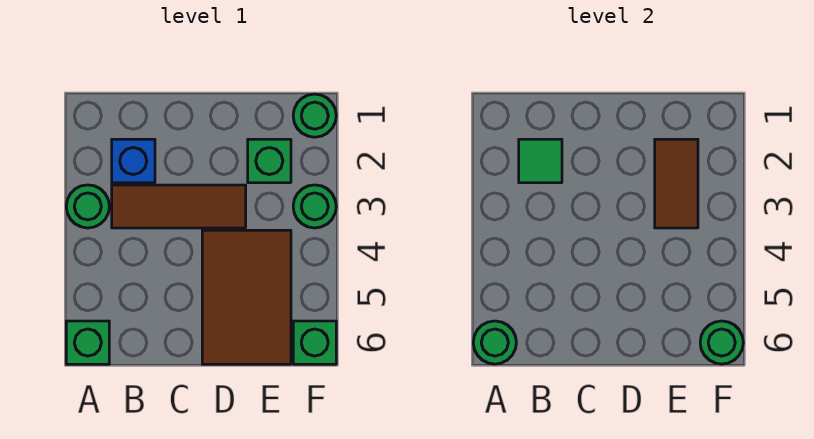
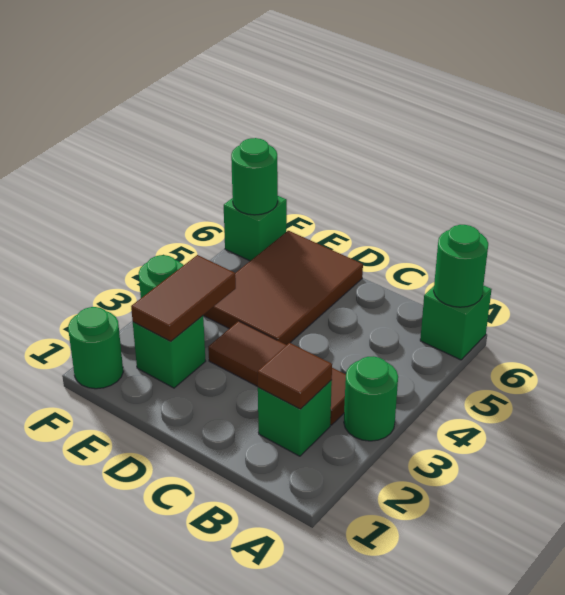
blue 1x1 brick [112,139,155,183] -> green 1x1 brick [258,380,332,456]
green 1x1 tile [519,139,562,183] -> brown 1x1 tile [258,343,332,409]

